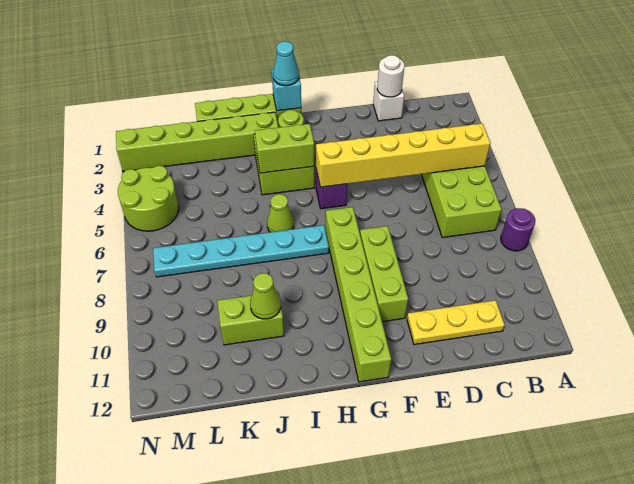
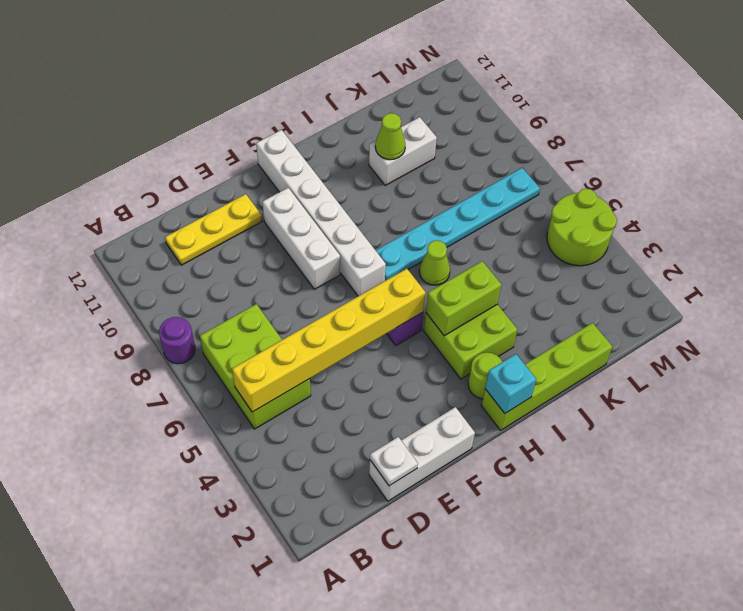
white 1x1 brick [373,82,404,121] -> white 1x3 brick [369,407,475,501]
white 1x1 round brick [377,55,404,97] -> white 1x1 plate [370,437,418,486]
lime 1x3 brick [360,226,408,322] -> white 1x3 brick [262,188,340,289]
lime 1x6 brick [325,207,391,382] -> white 1x6 brick [256,130,386,296]
cyan 1x1 cone [273,41,299,86] -> none
lime 1x6 brick [116,112,278,172] -> none
lime 1x2 brick [217,292,284,345] -> white 1x2 brick [369,117,437,185]

